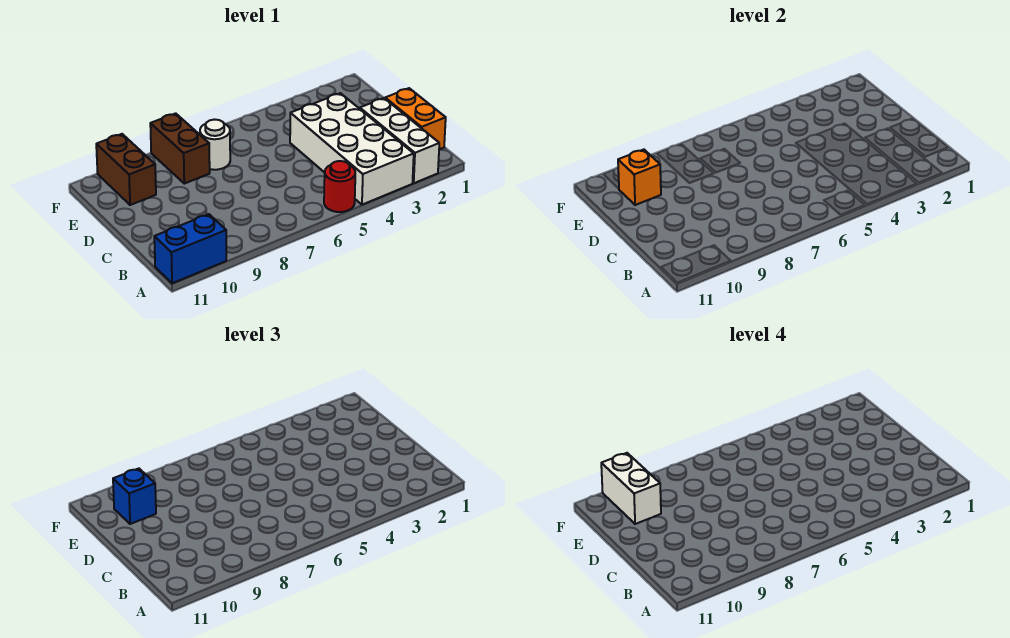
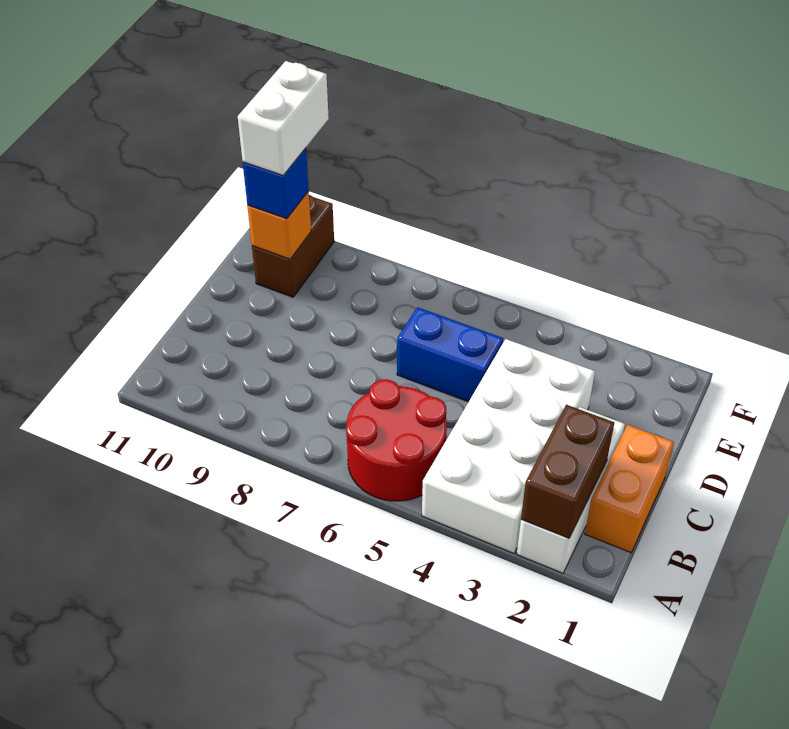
red 1x1 round brick [324,161,355,212] -> red 2x2 round brick [346,379,447,501]
blue 1x2 brick [154,214,226,283] -> blue 1x2 brick moved to [397,307,503,402]
white 1x1 round brick [200,120,230,170] -> none
brown 1x2 brick [150,113,210,184] -> brown 1x2 brick moved to [521,405,614,538]

